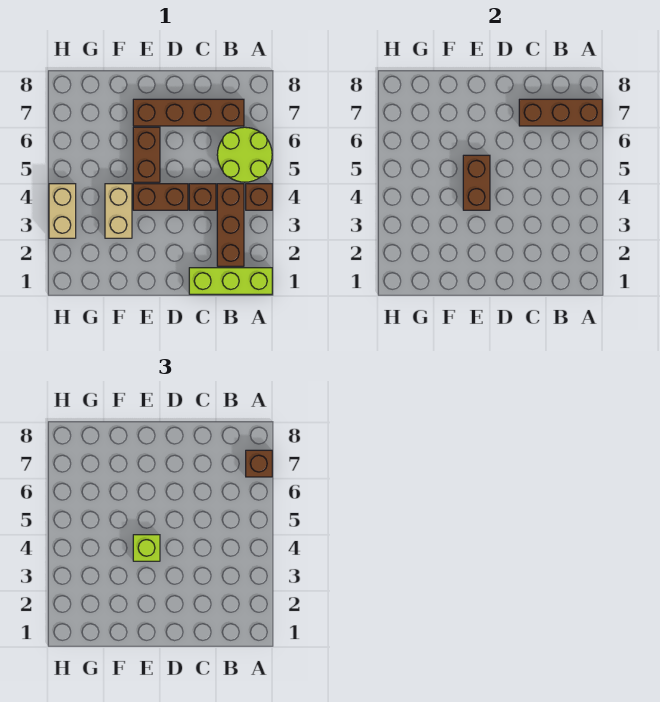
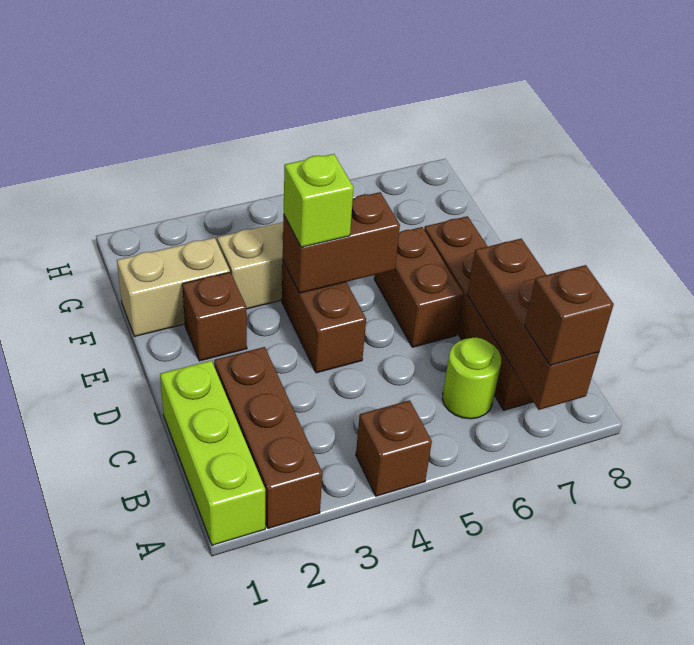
lime 2x2 round brick [217,127,272,182] -> lime 1x1 round brick [442,337,501,419]
brown 1x3 brick [217,184,244,266] -> brown 1x3 brick turned to [214,347,322,529]
brown 1x1 brick [189,184,216,210] -> brown 1x1 brick moved to [182,272,247,361]
brown 1x2 brick [133,127,160,182] -> brown 1x2 brick turned to [374,227,464,347]
tan 1x2 brick [49,184,76,238] -> tan 1x2 brick moved to [117,238,230,336]

